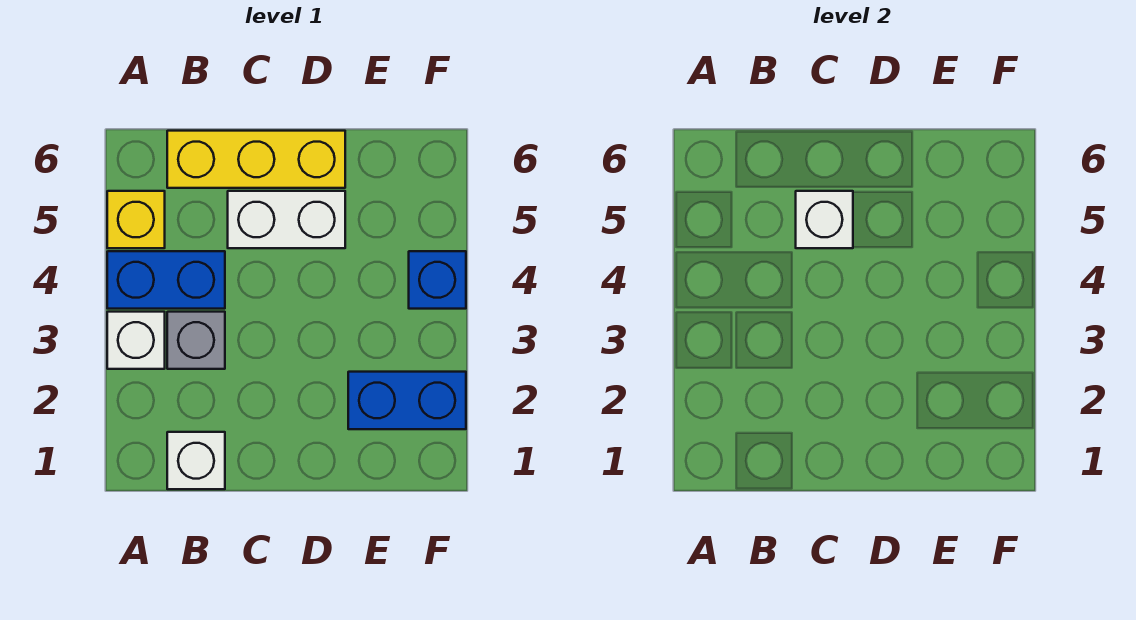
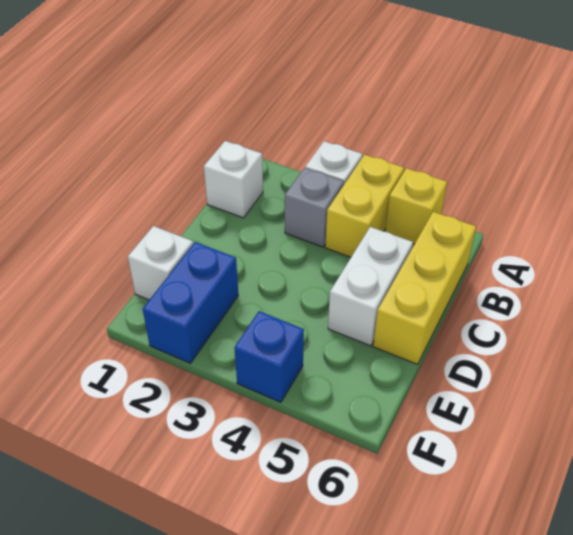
blue 1x2 brick [107,251,225,309] -> yellow 1x2 brick [325,155,404,257]
white 1x1 brick [796,191,853,248] -> white 1x1 brick moved to [128,226,193,300]

